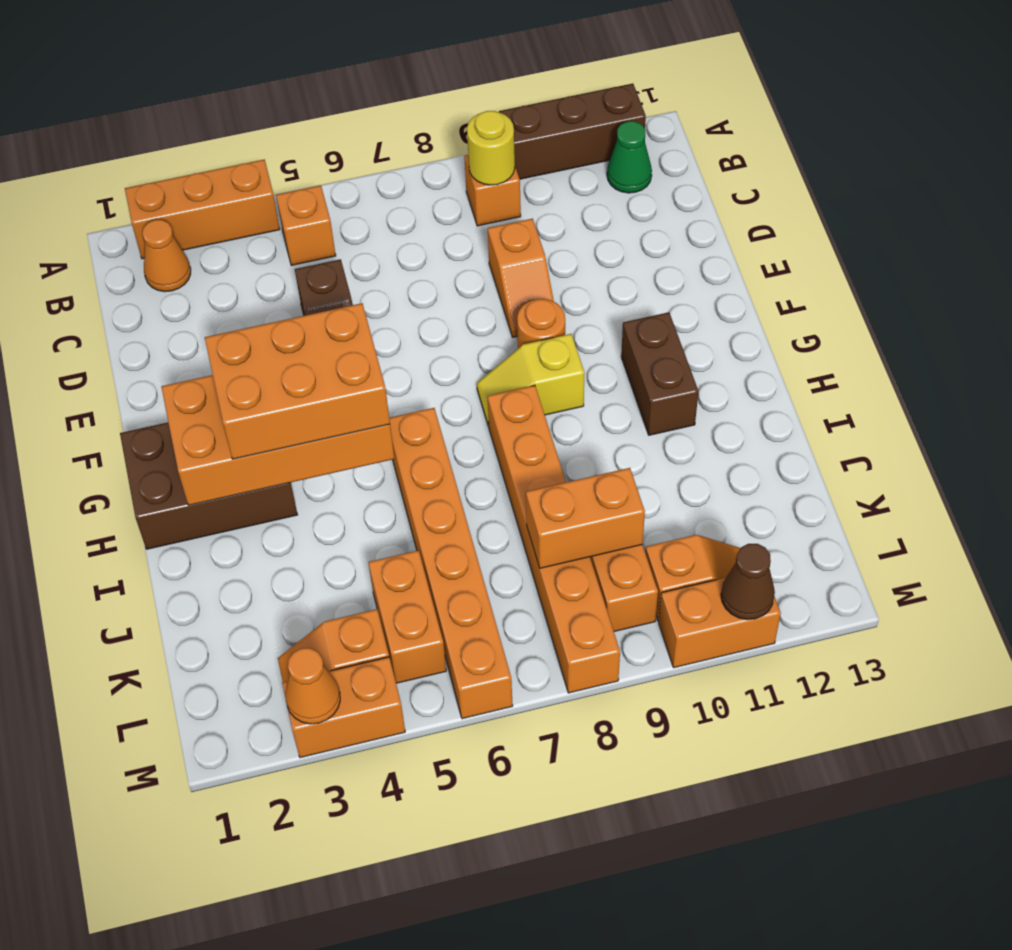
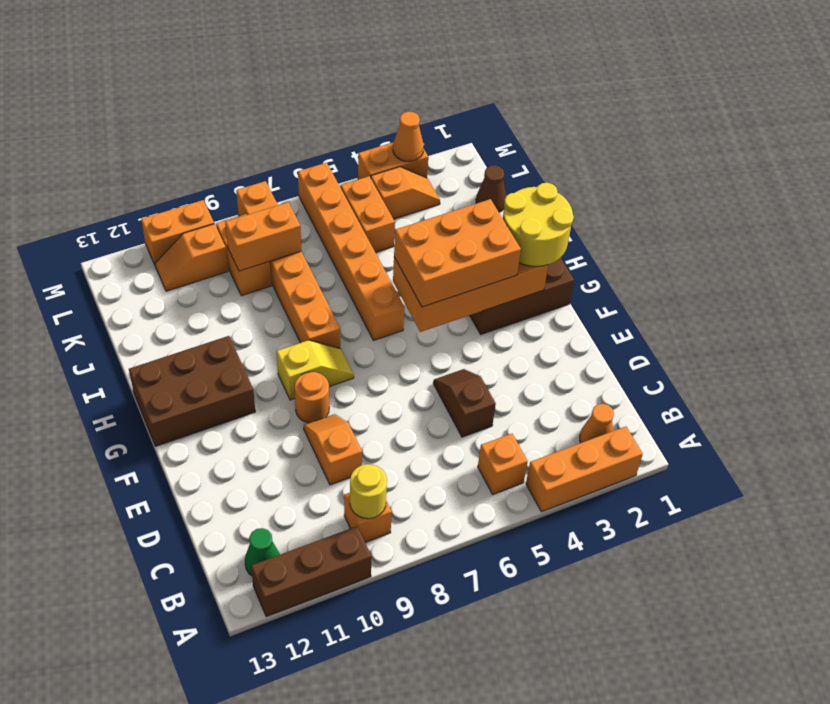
none -> yellow 2x2 round brick [503,183,574,266]
brown 1x2 brick [621,312,698,435] -> brown 2x3 brick [129,336,255,446]
brown 1x1 cone [721,544,775,620] -> brown 1x1 cone moved to [476,165,506,212]

